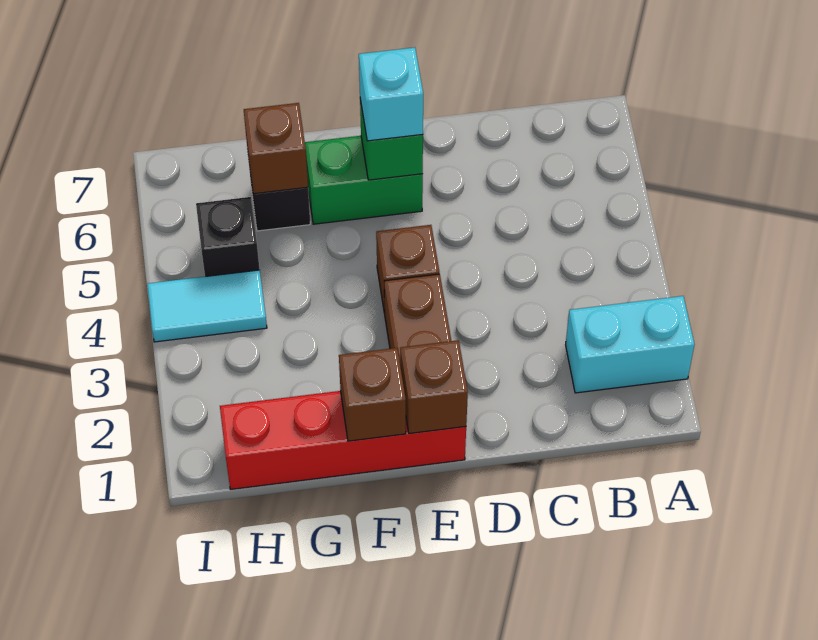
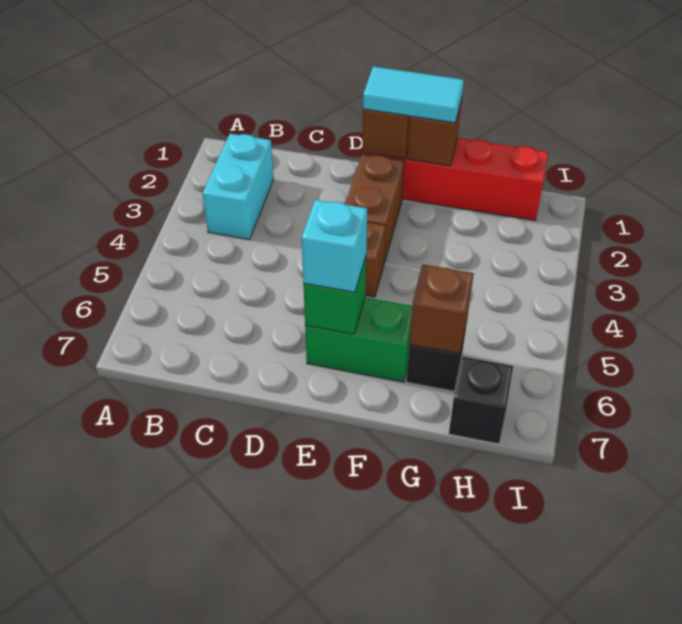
cyan 1x2 brick [566,296,695,393] -> cyan 1x2 brick turned to [203,134,274,240]
cyan 1x2 tile [147,270,267,342] -> cyan 1x2 tile moved to [363,66,464,123]
black 1x1 brick [196,197,260,276] -> black 1x1 brick moved to [449,357,513,444]

